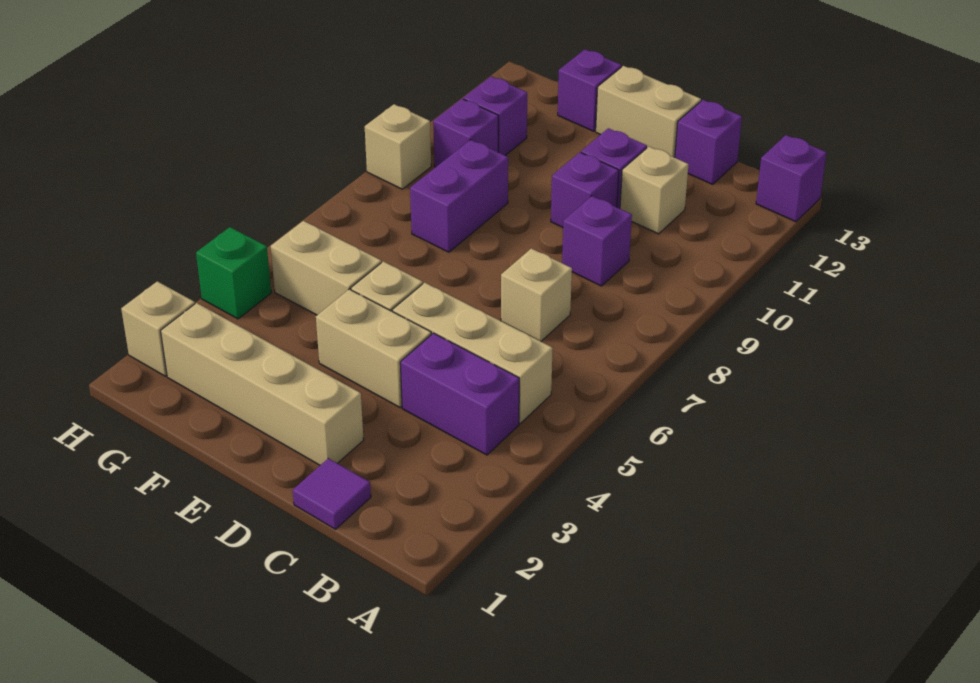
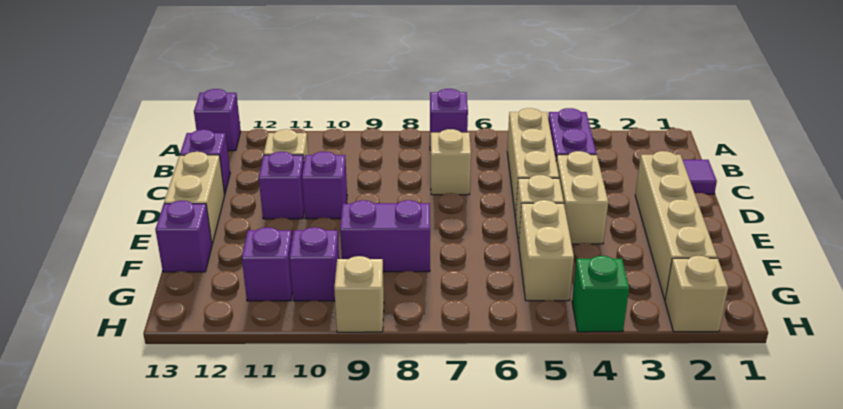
purple 1x1 brick [562,196,632,286] -> purple 1x1 brick moved to [430,89,468,150]

